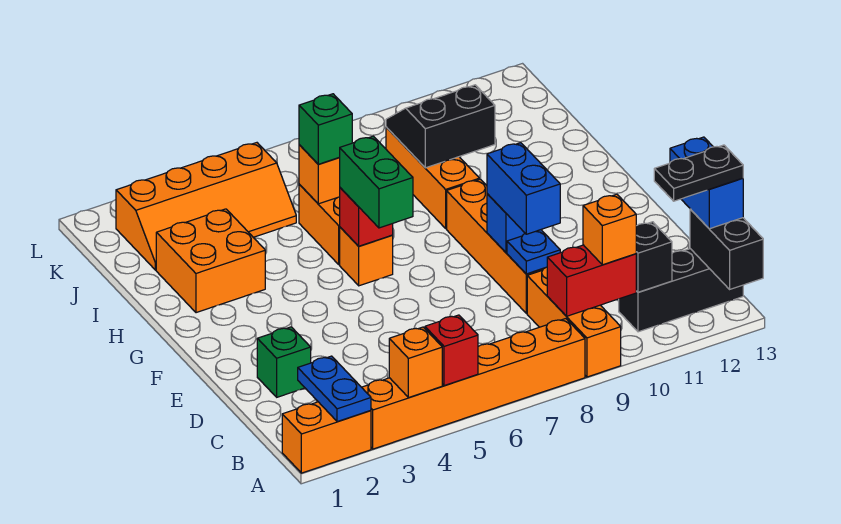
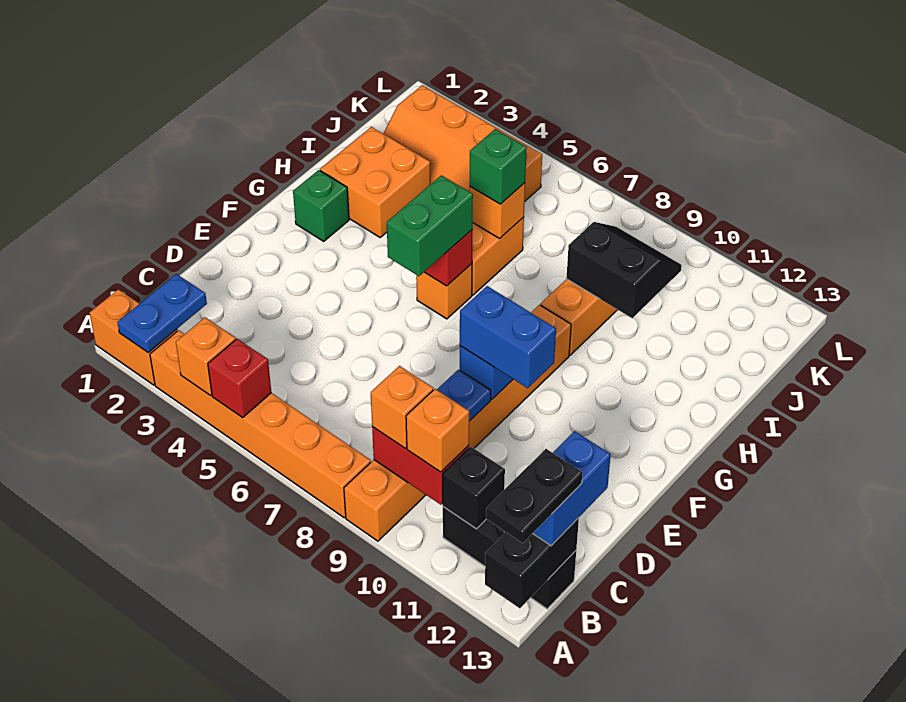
none -> orange 1x1 brick [371,366,433,448]
black 1x2 plate [654,145,743,201] -> black 1x2 plate turned to [486,449,582,543]
green 1x1 brick [257,327,311,397] -> green 1x1 brick moved to [293,170,349,241]
blue 1x2 brick [487,143,560,234] -> blue 1x2 brick turned to [460,286,556,388]

